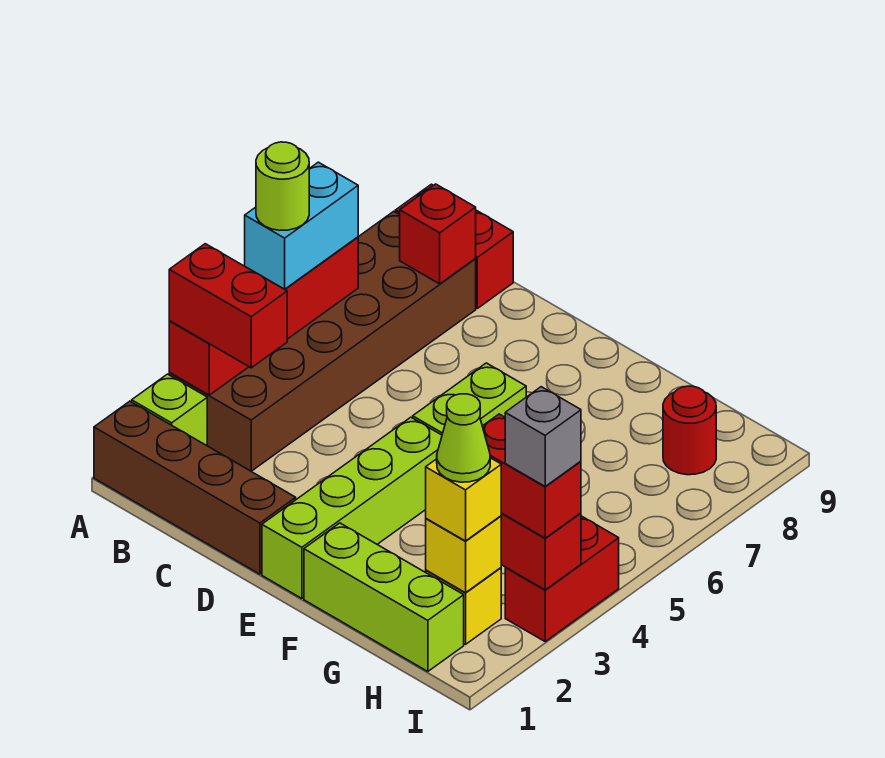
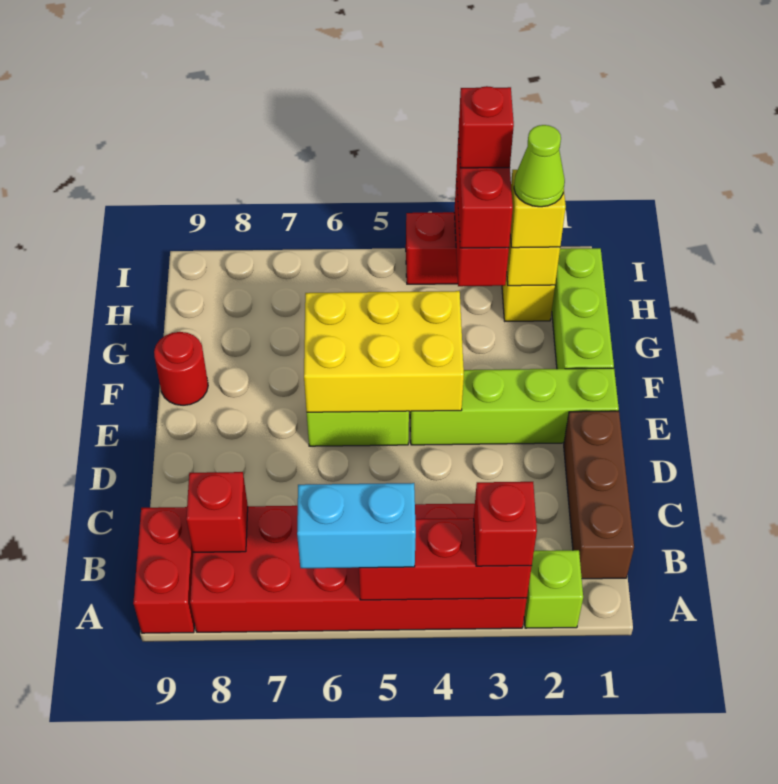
brown 1x4 brick [94,401,296,574] -> brown 1x3 brick [564,411,634,579]
brown 2x6 brick [169,211,476,471] -> red 2x6 brick [190,504,527,632]
red 1x4 brick [169,237,358,395] -> red 1x3 brick [359,518,532,600]
red 1x2 brick [169,244,287,368] -> red 1x1 brick [474,482,537,566]
lime 1x1 round brick [256,142,309,230] -> none
none -> yellow 2x3 brick [304,291,464,412]
red 1x1 round brick [663,386,716,475] -> red 1x1 round brick moved to [154,332,208,405]
grey 1x1 brick [505,387,581,487] -> red 1x1 brick [458,86,514,168]

